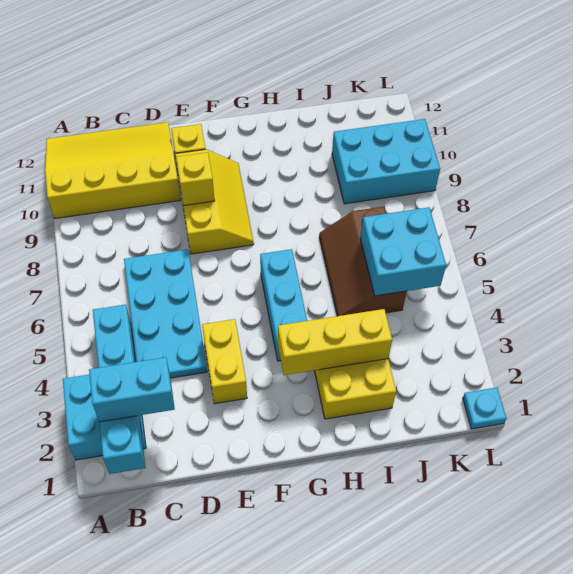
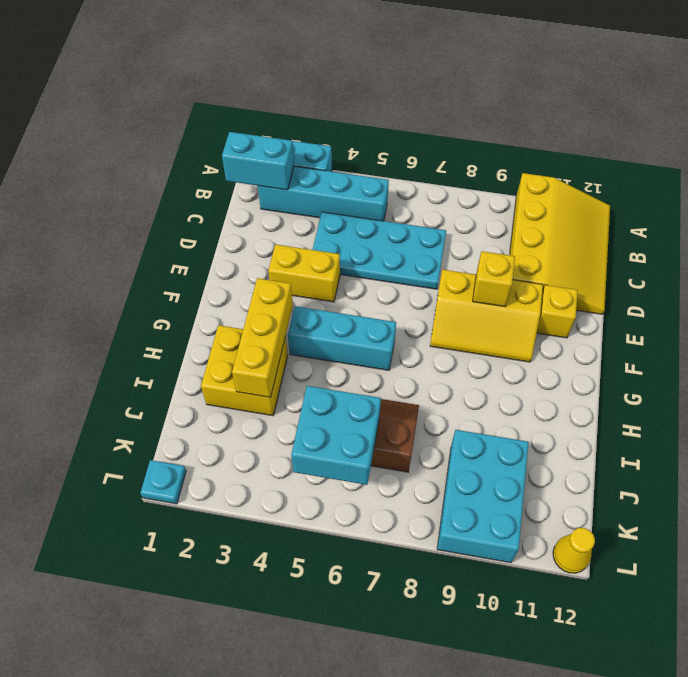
cyan 1x2 brick [89,357,175,422] -> none
none -> yellow 1x1 cone [553,528,595,573]

